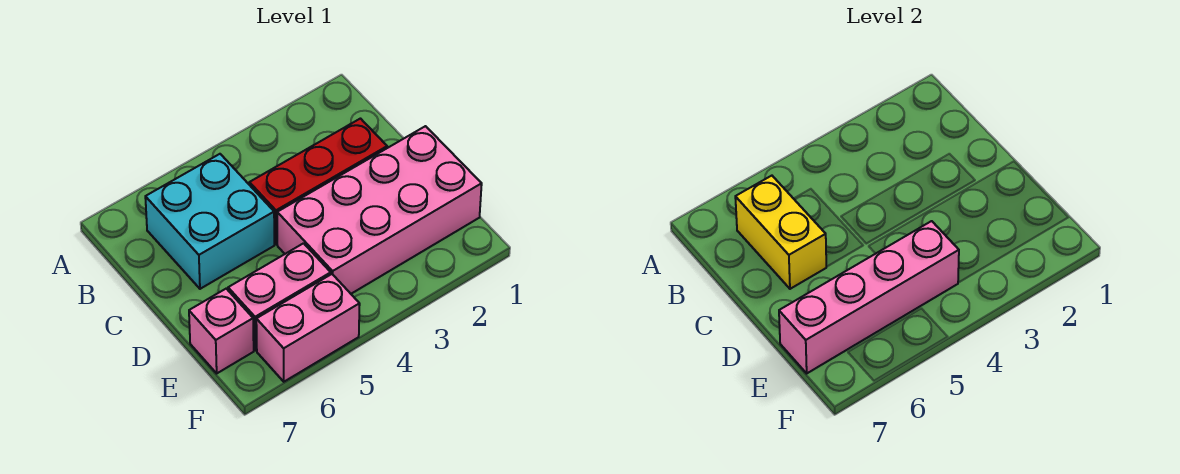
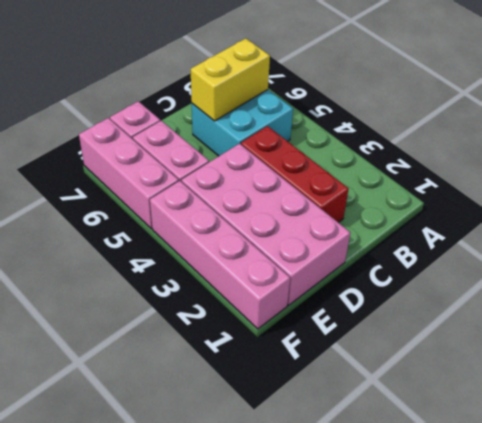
pink 1x4 brick [779,221,959,373] -> pink 1x4 brick moved to [150,181,290,329]
pink 1x2 brick [256,274,360,382] -> pink 1x3 brick [79,118,179,229]

